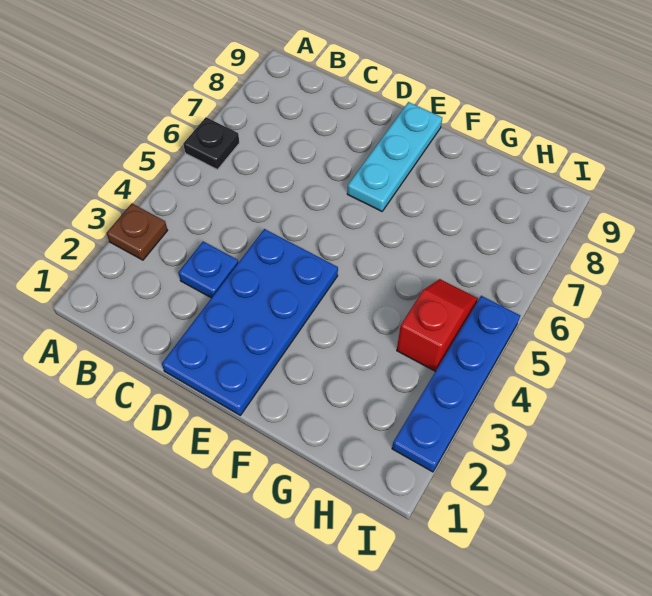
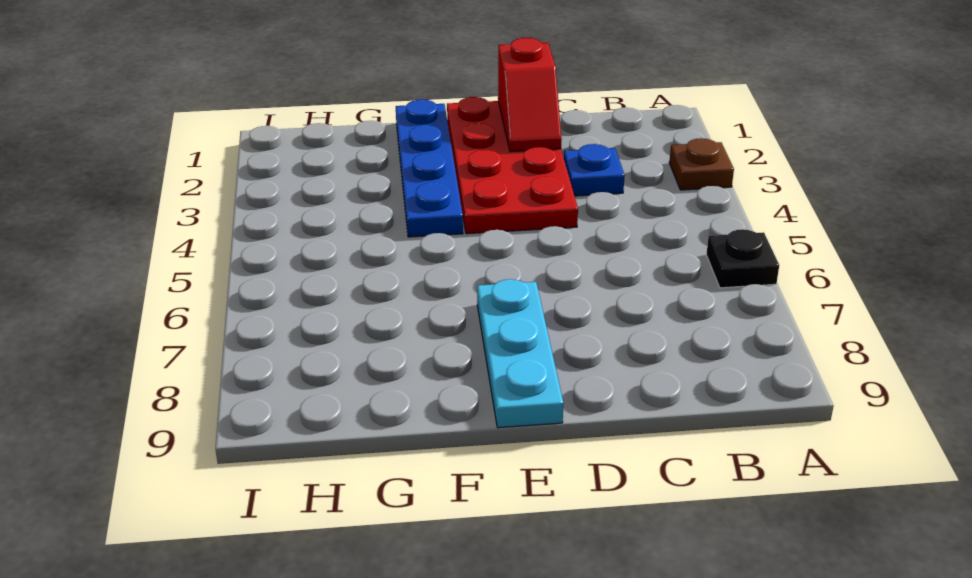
blue 2x4 plate [162,229,338,415] -> red 2x4 plate [447,97,578,234]
red 1x2 slope [397,279,478,371] -> red 1x2 slope moved to [498,38,562,152]
blue 1x4 plate [392,296,520,472] -> blue 1x4 plate moved to [396,100,463,237]

